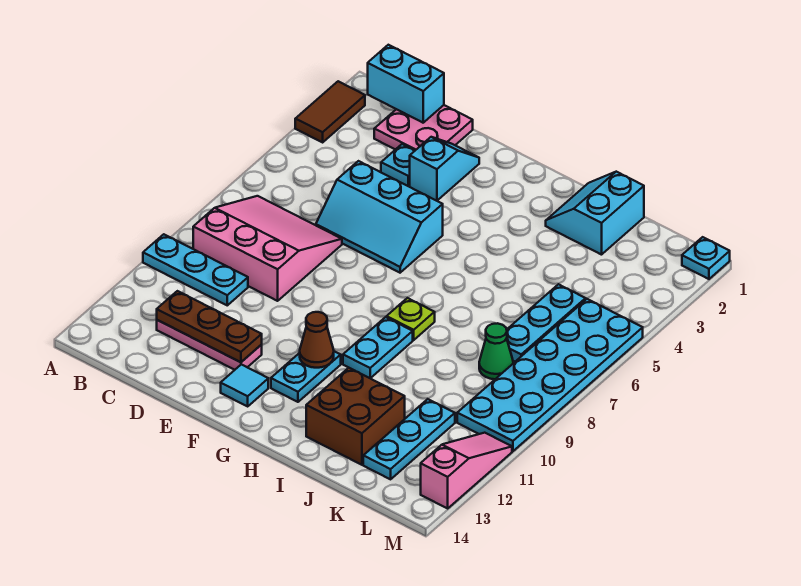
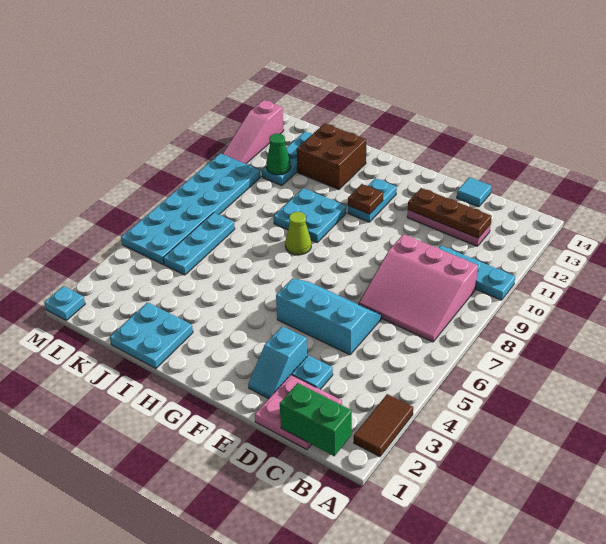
cyan 1x2 brick [368,45,444,123] -> green 1x2 brick [280,383,352,456]
cyan 1x1 tile [221,364,268,406] -> cyan 1x1 tile moved to [457,177,492,207]
brown 1x1 cone [300,312,334,368] -> brown 1x1 plate [348,184,383,214]
lime 1x1 plate [387,298,435,340] -> lime 1x1 cone [285,212,311,255]
cyan 1x2 plate [343,317,413,378] -> cyan 2x2 plate [274,188,346,242]
cyan 2x2 slope [546,172,644,255] -> cyan 2x2 plate [110,302,193,369]
green 1x1 cone [479,323,513,379] -> green 1x1 cone moved to [266,134,291,175]

